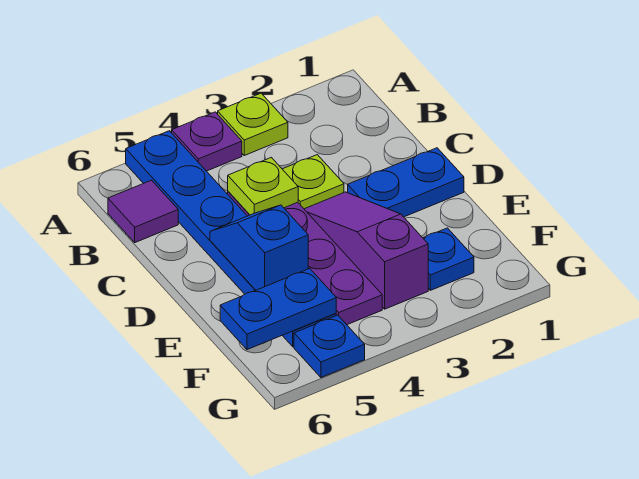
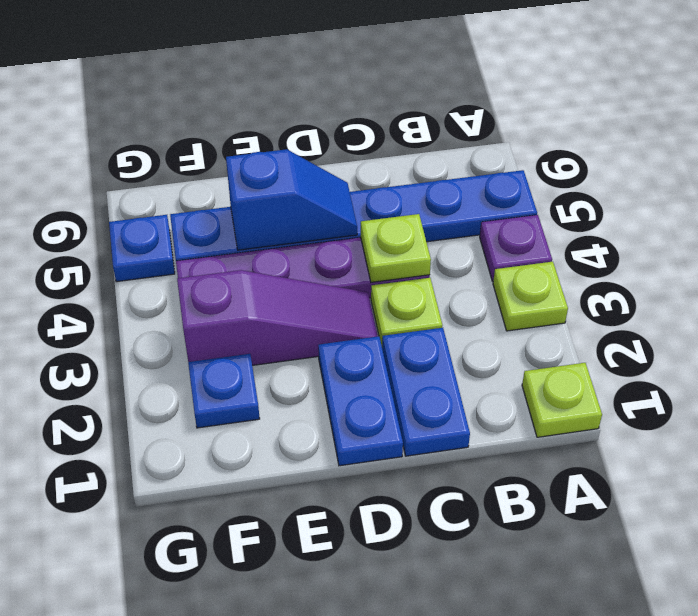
none -> lime 1x1 plate [522,363,602,437]
purple 1x1 tile [108,180,178,243] -> none
blue 1x2 plate [220,268,336,350] -> blue 1x2 plate moved to [382,328,470,456]

